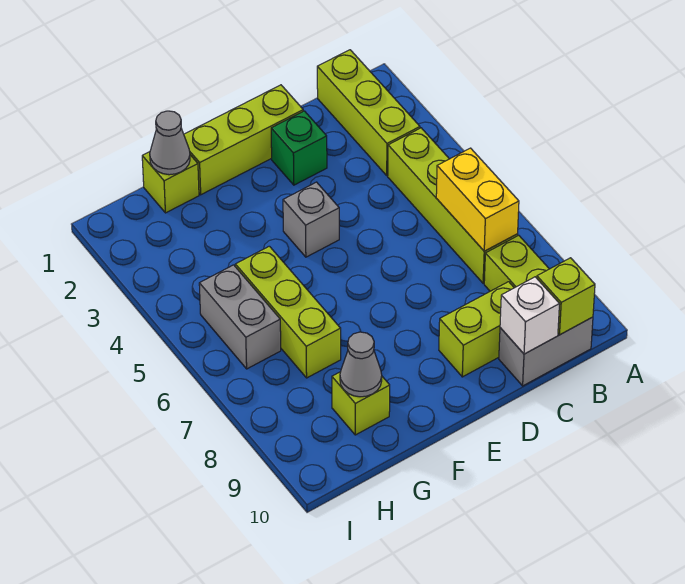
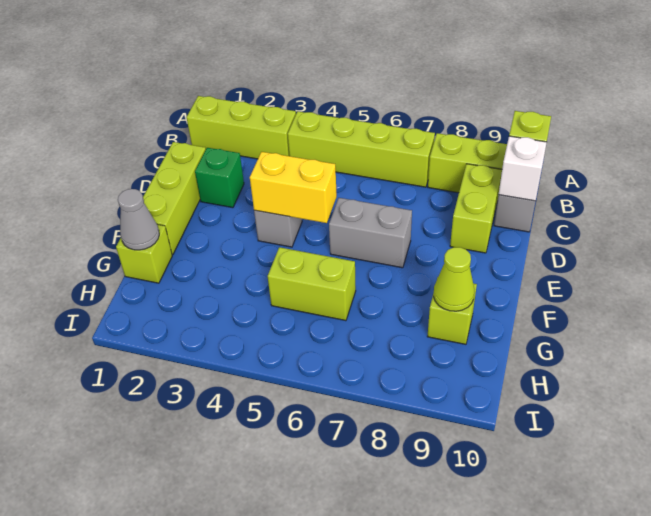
yellow 1x2 brick [436,148,519,251] -> yellow 1x2 brick moved to [250,152,337,223]
lime 1x3 brick [235,246,341,378] -> lime 1x2 brick [268,247,356,321]
grey 1x1 cone [340,332,382,397] -> lime 1x1 cone [434,247,474,311]
grey 1x2 brick [199,265,281,369] -> grey 1x2 brick moved to [329,198,412,268]

